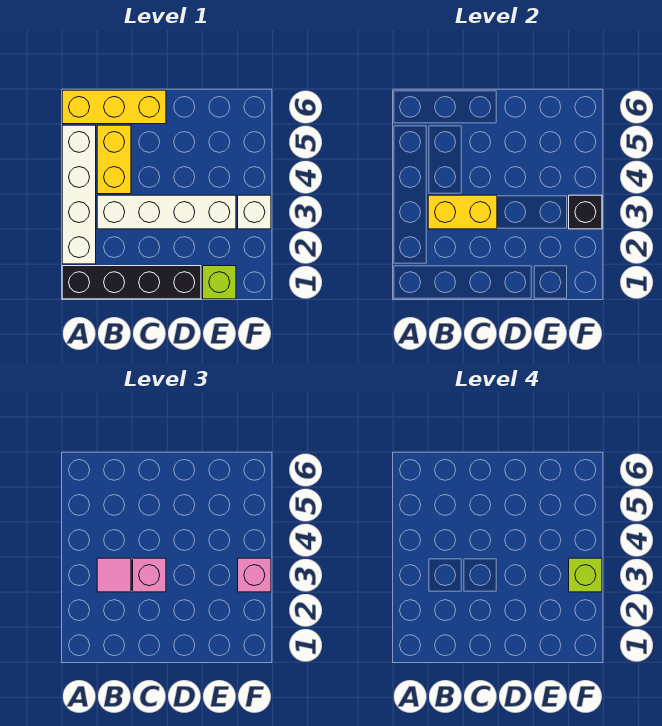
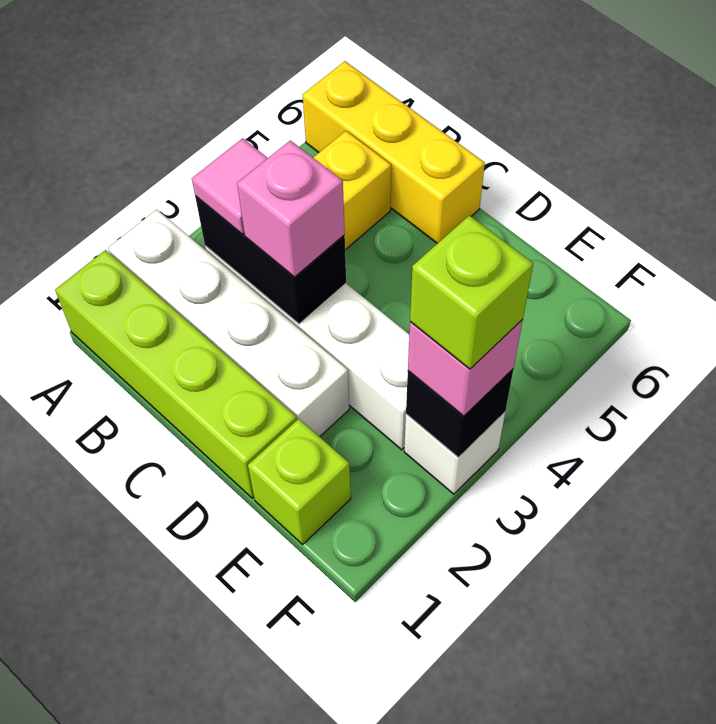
black 1x4 brick [62,266,201,299] -> lime 1x4 brick [55,250,297,498]
white 1x4 brick [62,125,96,264] -> white 1x4 brick turned to [108,210,349,437]
yellow 1x2 brick [428,195,497,229] -> black 1x2 brick [195,196,346,324]

